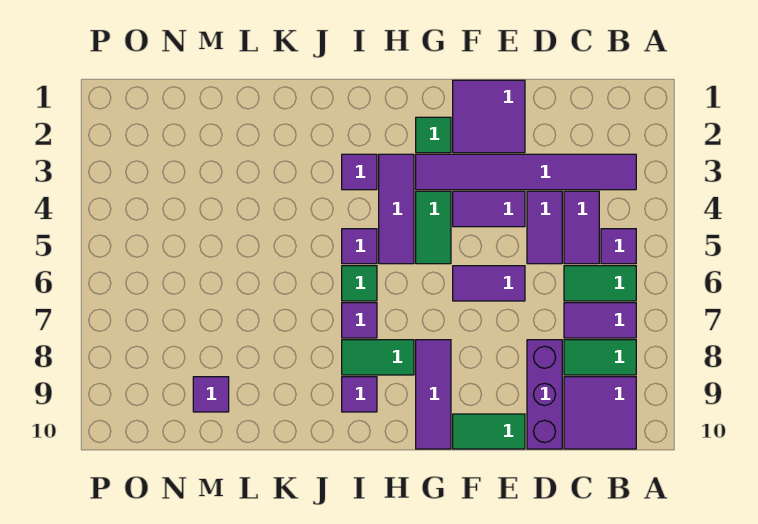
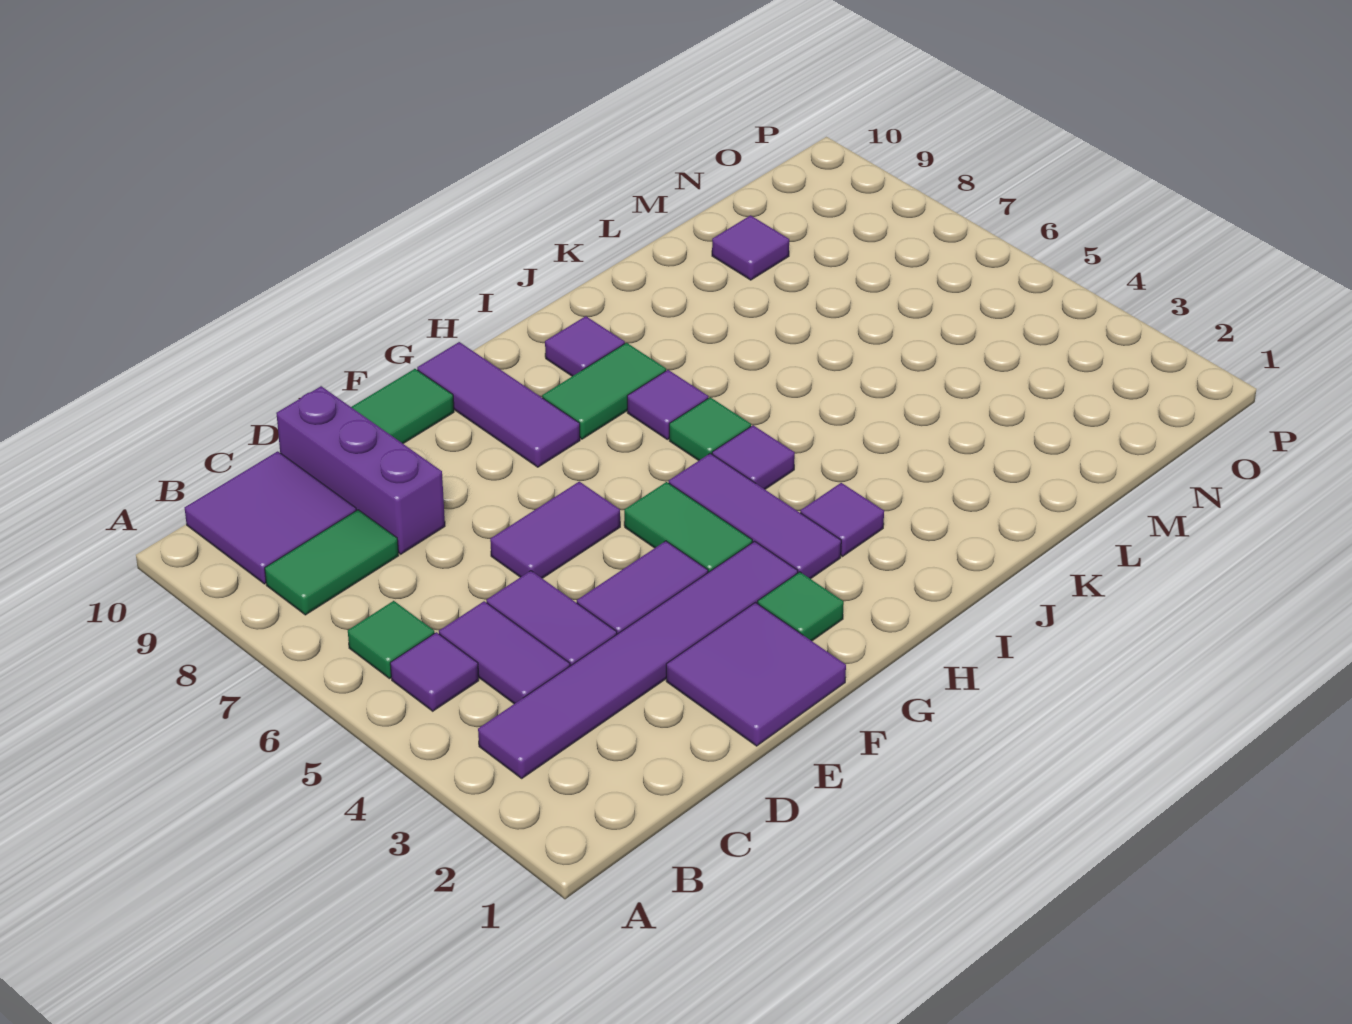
green 1x2 tile [564,266,636,301] -> green 1x1 tile [348,601,435,679]
purple 1x2 tile [564,303,636,338] -> none

